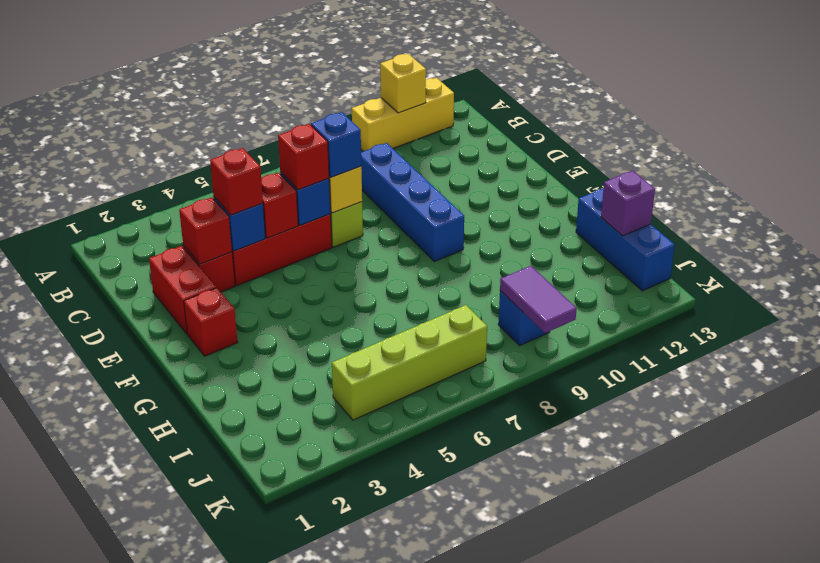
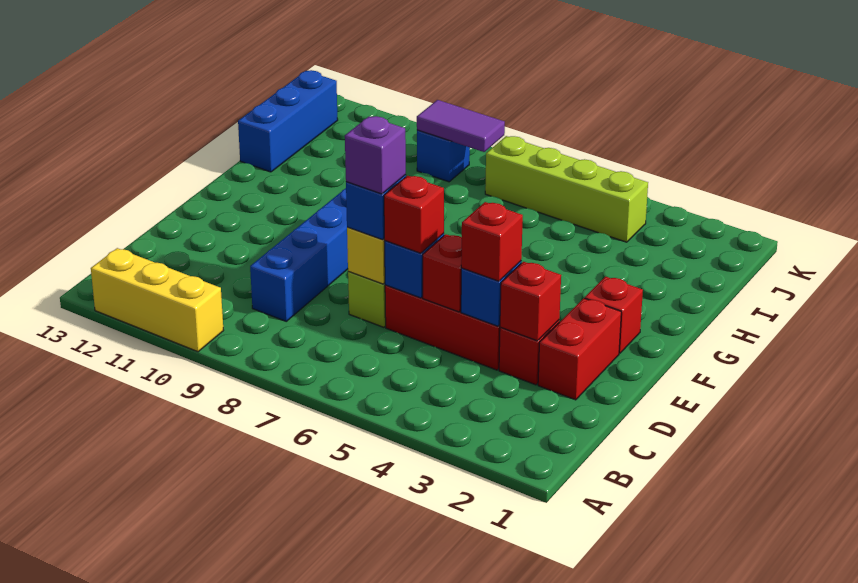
yellow 1x1 brick [380,54,426,113] -> none
purple 1x1 brick [601,171,655,236] -> purple 1x1 brick moved to [345,116,406,194]
purple 1x2 tile [500,266,577,333] -> purple 1x2 tile turned to [417,100,505,152]

